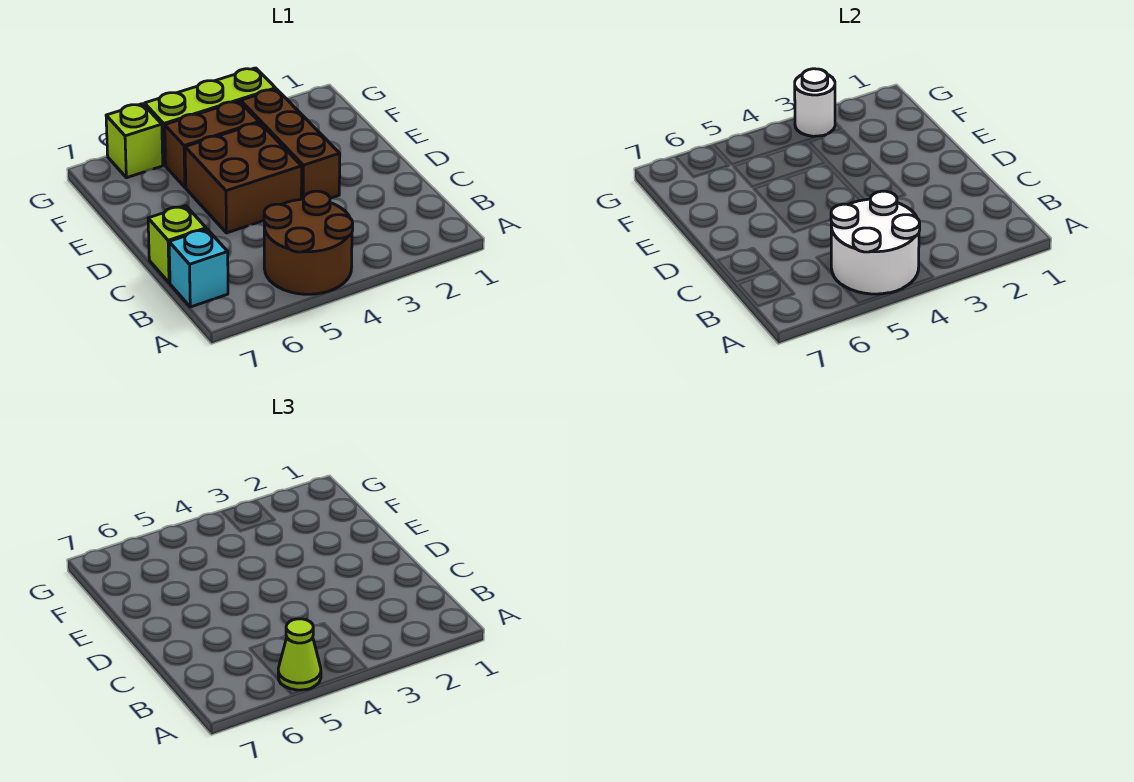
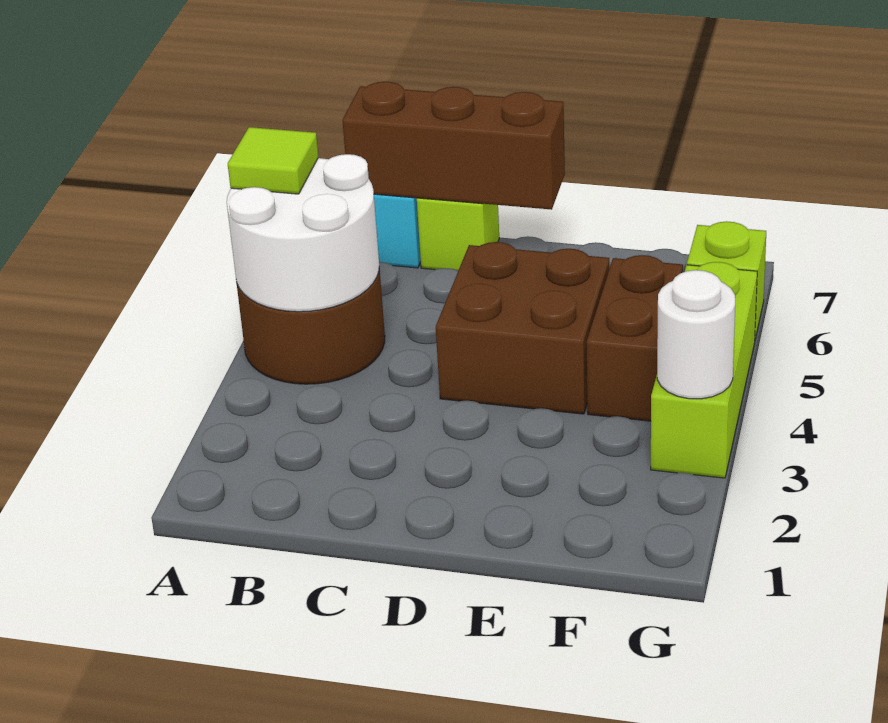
lime 1x1 cone [278,619,321,690] -> lime 1x1 tile [228,127,318,194]
brown 1x3 brick [241,89,340,199] -> brown 1x3 brick moved to [342,82,565,210]

